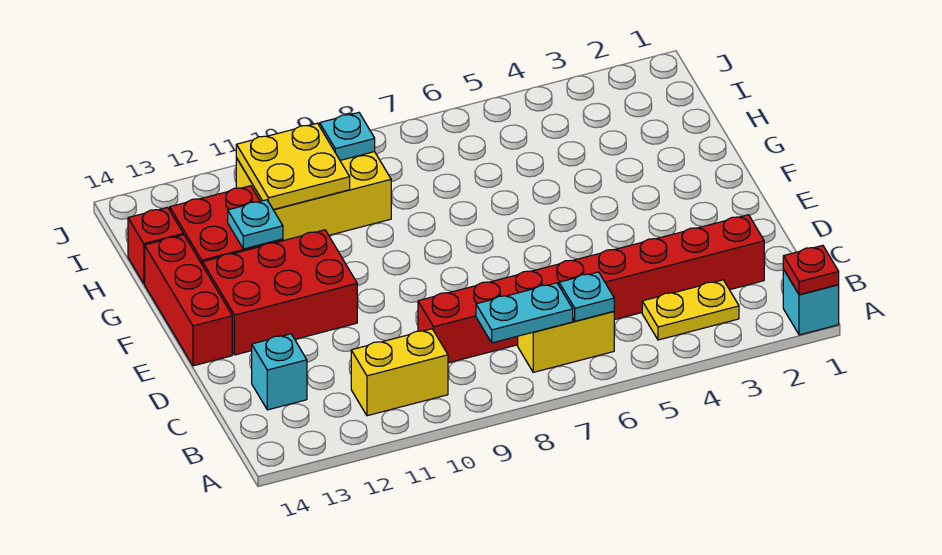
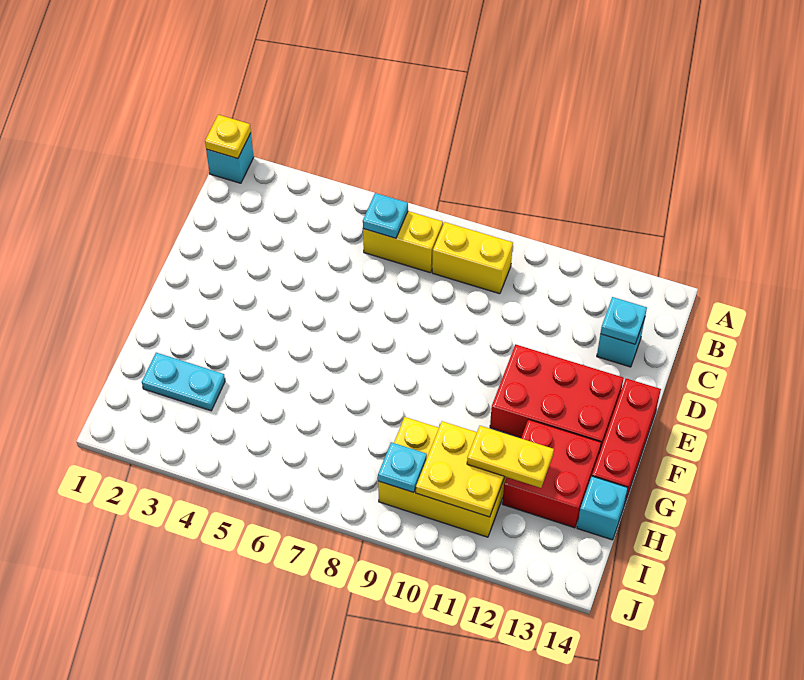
red 1x1 plate [783,245,839,295] -> yellow 1x1 plate [205,115,251,159]
yellow 1x2 plate [642,280,739,340] -> yellow 1x2 plate moved to [467,426,554,488]
cyan 1x2 plate [476,283,573,343] -> cyan 1x2 plate moved to [142,353,225,411]
yellow 1x2 brick [351,329,448,416] -> yellow 1x2 brick moved to [432,222,513,294]
red 1x8 brick [418,215,764,363] -> none
cyan 1x1 plate [228,200,283,249] -> cyan 1x1 plate moved to [600,297,647,344]
red 1x1 brick [128,207,183,283] -> cyan 1x1 brick [577,476,628,540]

